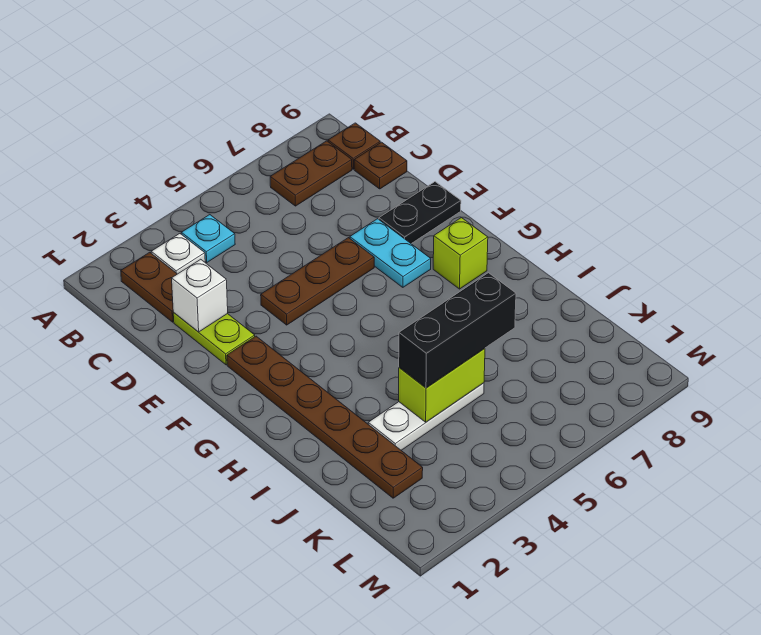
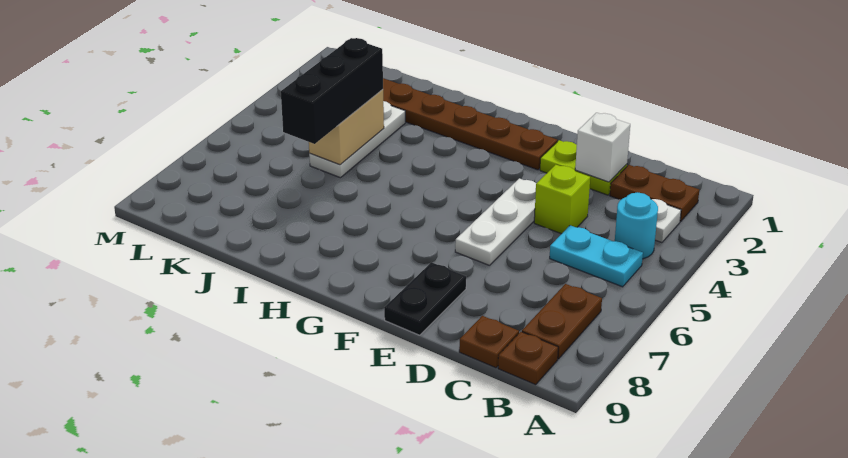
cyan 1x1 plate [181,215,235,262] -> cyan 1x1 round brick [615,192,658,259]
brown 1x3 plate [261,238,374,325] -> white 1x3 plate [455,178,536,266]
cyan 1x2 plate [350,219,431,287] -> cyan 1x2 plate moved to [550,225,643,287]
lime 1x1 brick [433,218,488,289] -> lime 1x1 brick moved to [534,165,590,234]
lime 1x2 brick [399,349,485,422] -> tan 1x2 brick [309,89,384,165]

